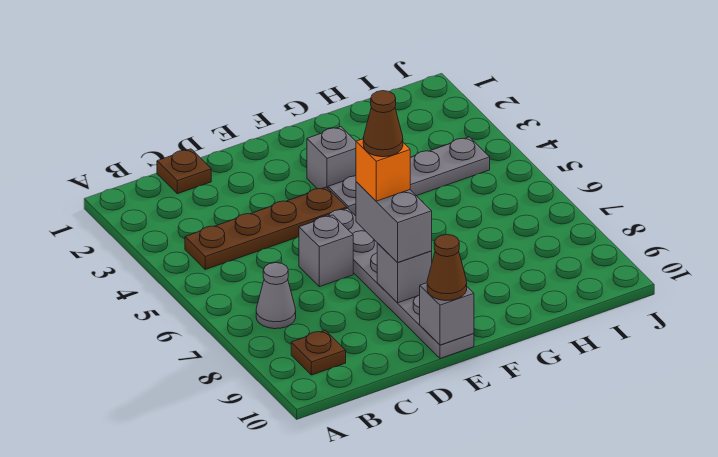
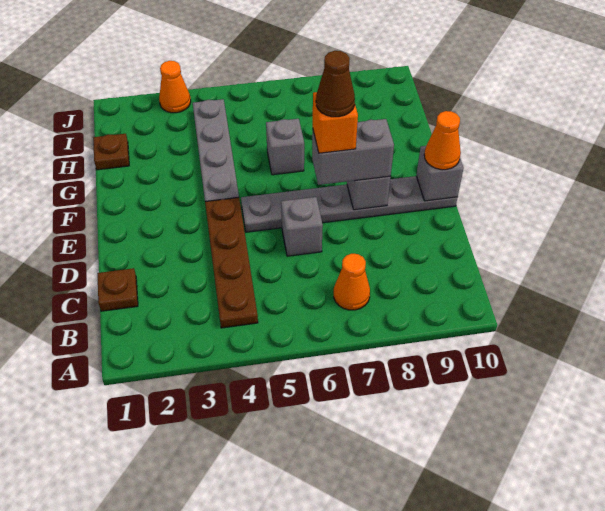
grey 1x1 cone [256,263,296,329] -> orange 1x1 cone [334,254,370,310]
brown 1x1 plate [291,330,346,375] -> brown 1x1 plate moved to [93,134,129,170]
brown 1x1 cone [427,235,467,301] -> orange 1x1 cone [424,111,461,170]
grey 1x1 brick [307,127,356,189] -> grey 1x1 brick moved to [266,119,304,175]
none -> orange 1x1 cone [159,61,191,113]

